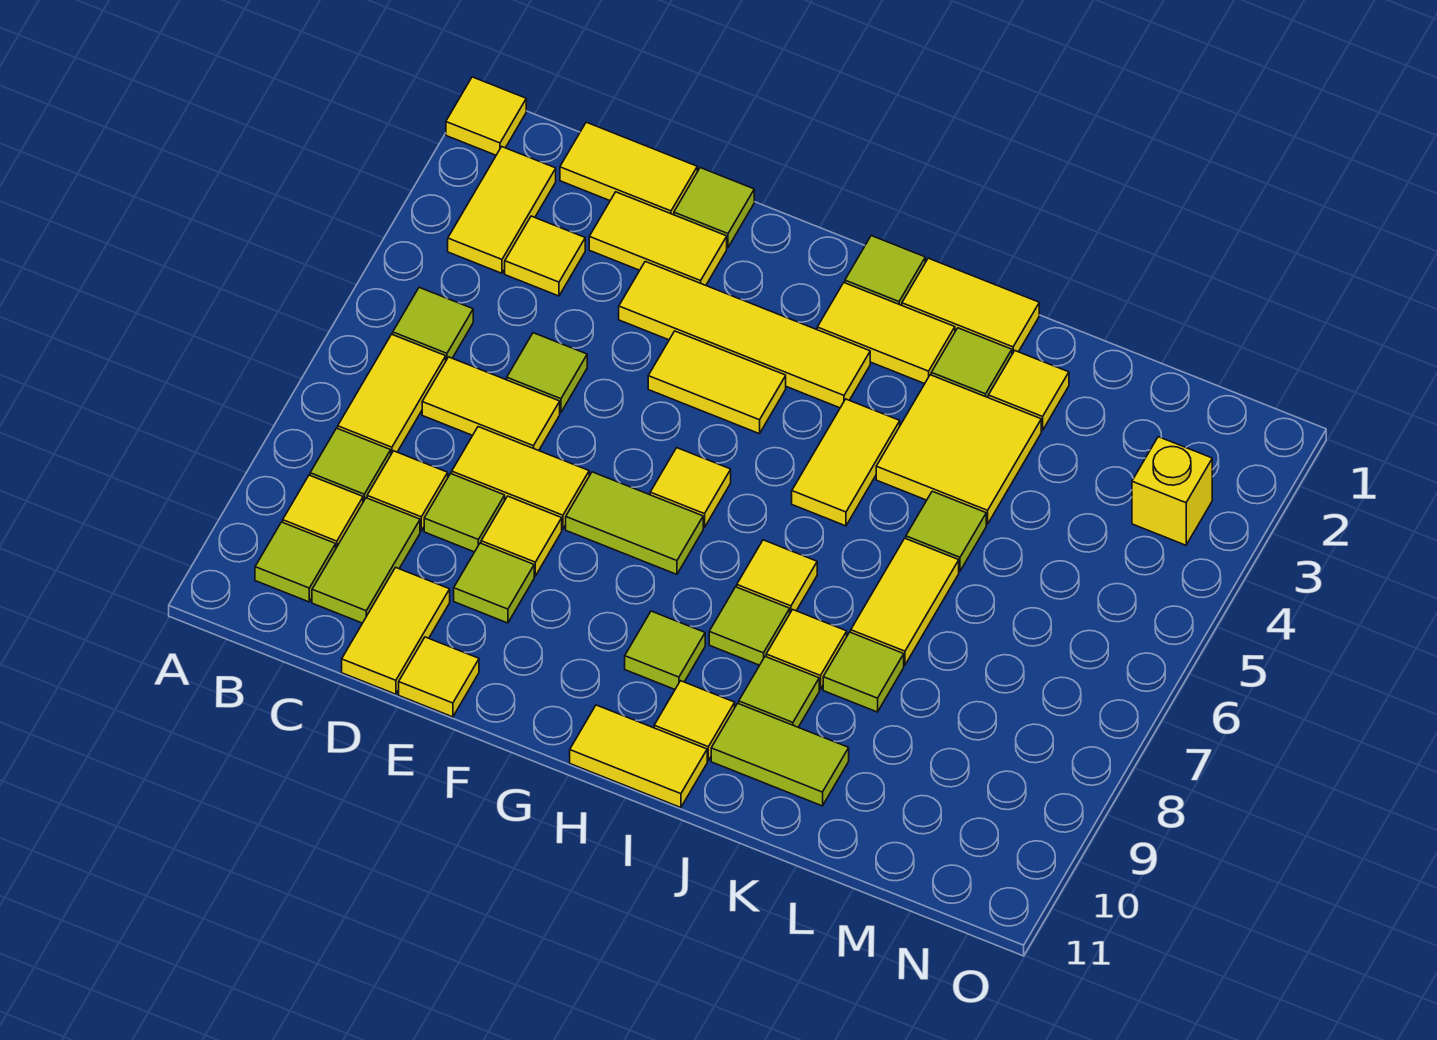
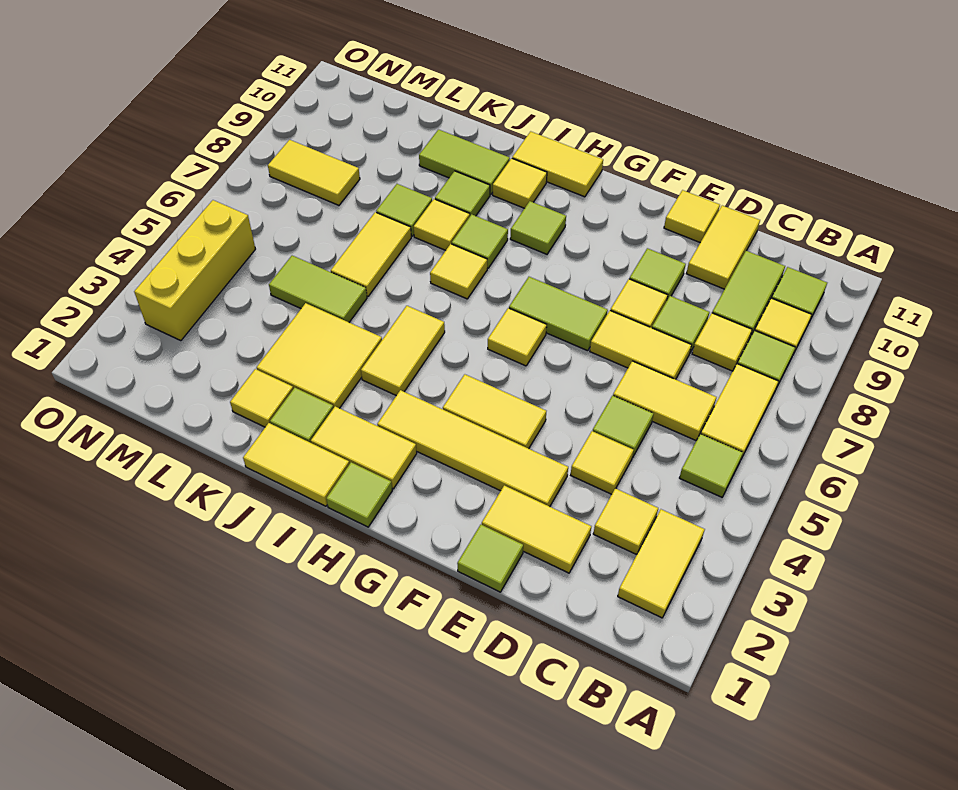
yellow 1x1 tile [446,77,526,155] -> yellow 1x1 tile moved to [571,431,634,494]
yellow 1x2 tile [560,122,697,215] -> yellow 1x2 tile moved to [268,140,360,205]
lime 1x1 tile [906,491,986,571] -> lime 1x2 tile [269,256,367,322]
yellow 1x1 brick [1132,437,1212,545] -> yellow 1x3 brick [134,200,255,341]

